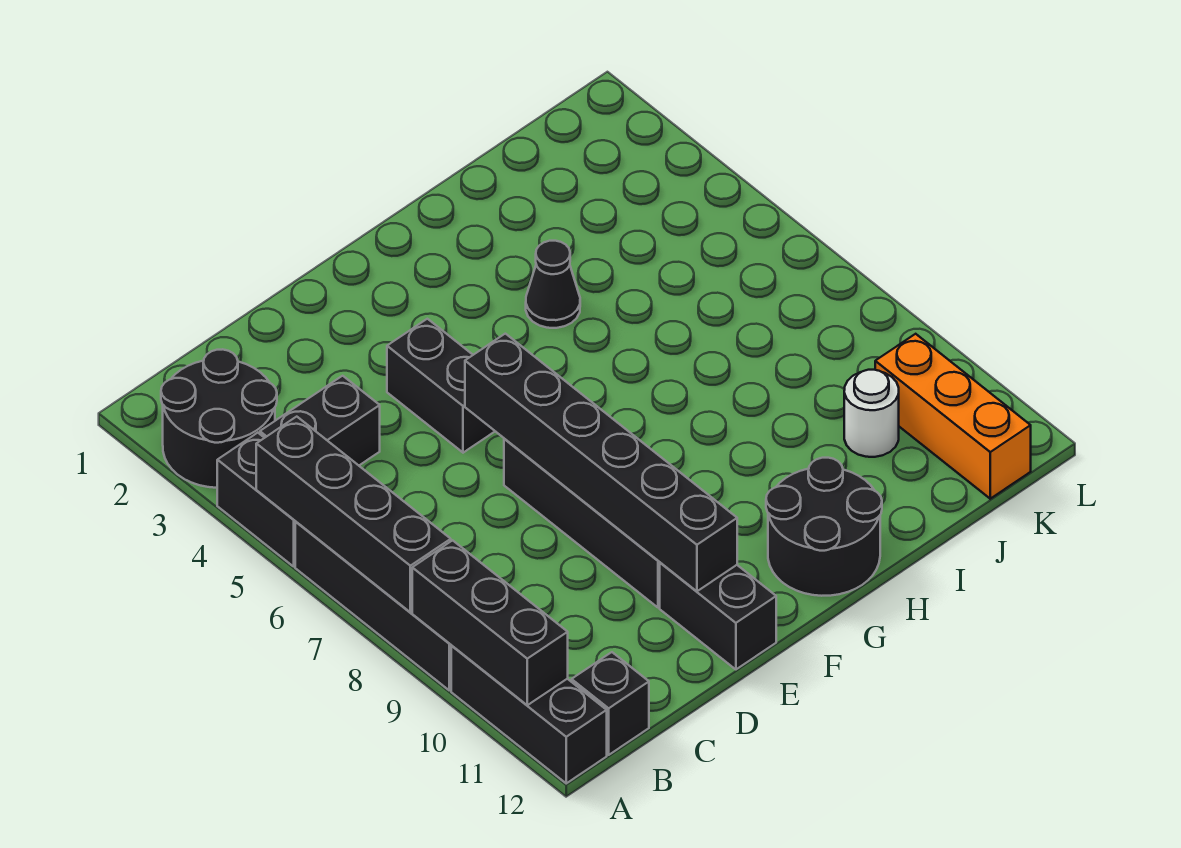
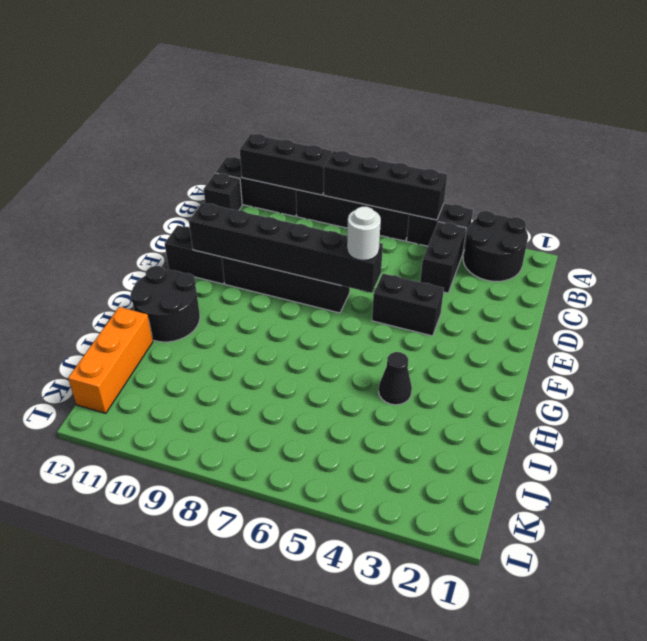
white 1x1 round brick [844,370,899,457] -> white 1x1 round brick moved to [347,207,381,261]
orange 1x3 brick [875,334,1031,499] -> orange 1x3 brick turned to [68,307,153,413]

